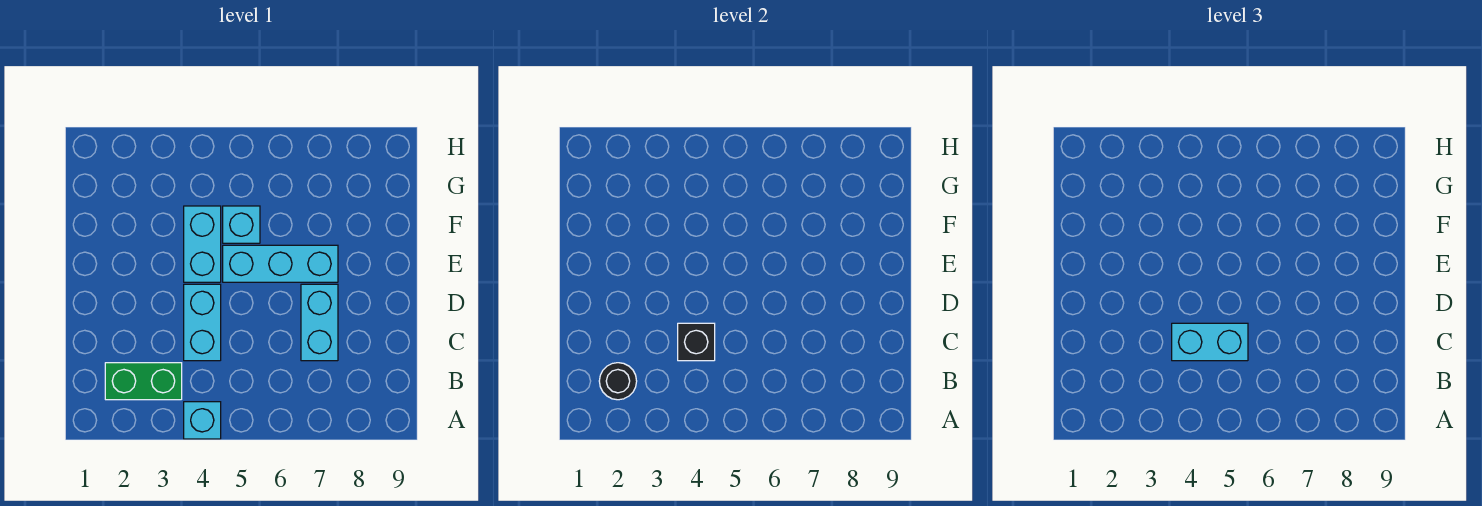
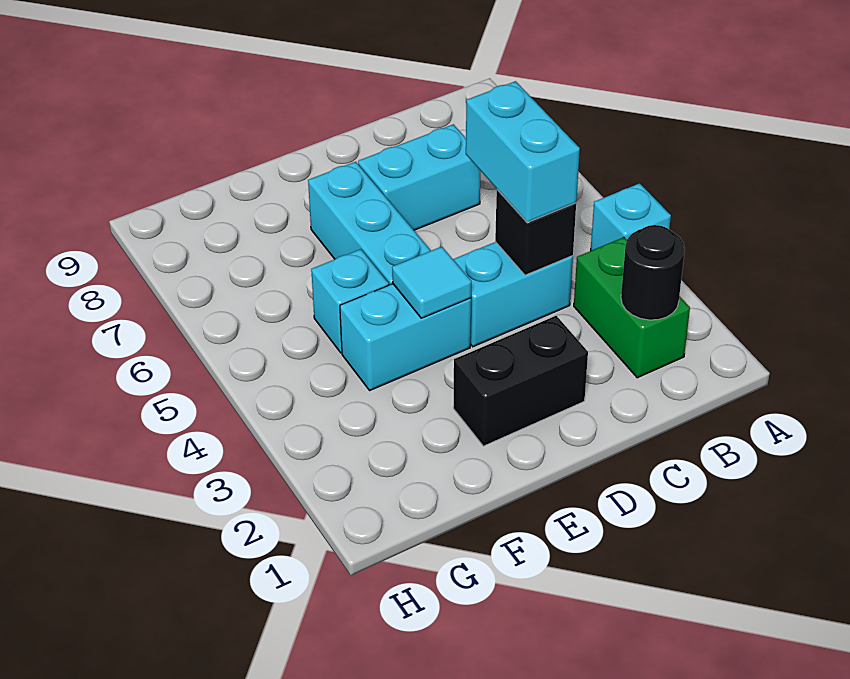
none -> black 1x2 brick [453,316,588,446]
none -> cyan 1x1 tile [392,247,471,318]

